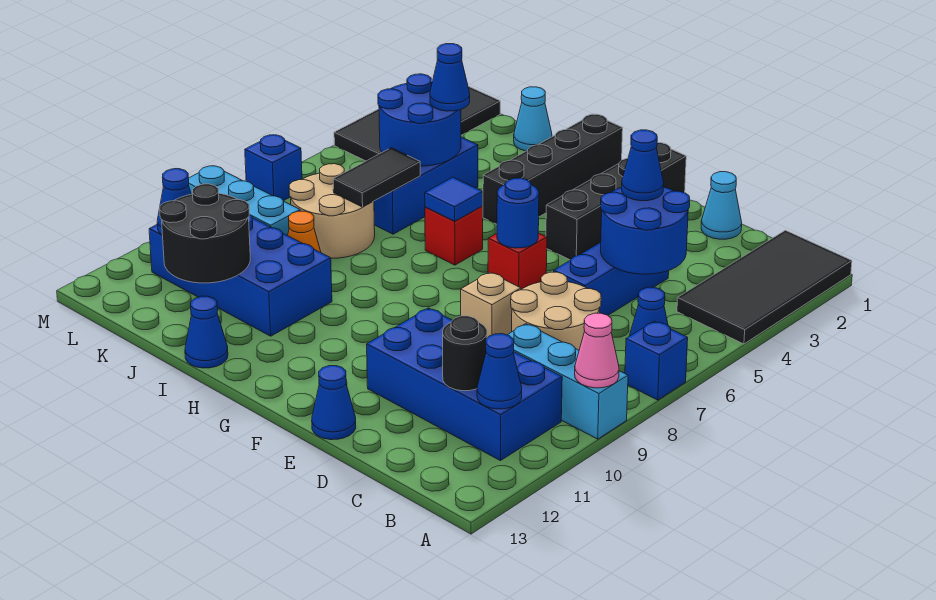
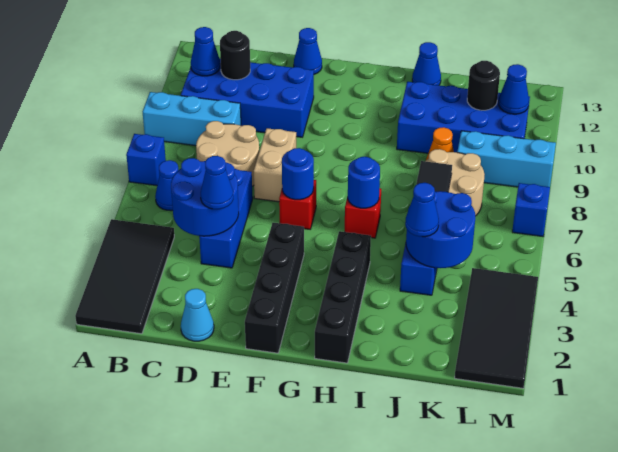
pink 1x1 cone [575,313,619,388] -> none
tan 1x1 brick [461,272,521,338] -> tan 1x2 brick [254,128,296,202]
blue 1x1 tile [425,177,483,221] -> blue 1x1 round brick [348,157,380,208]
cyan 1x1 cone [514,87,552,151] -> none
black 2x2 round brick [160,184,250,283] -> black 1x1 round brick [467,61,500,110]

